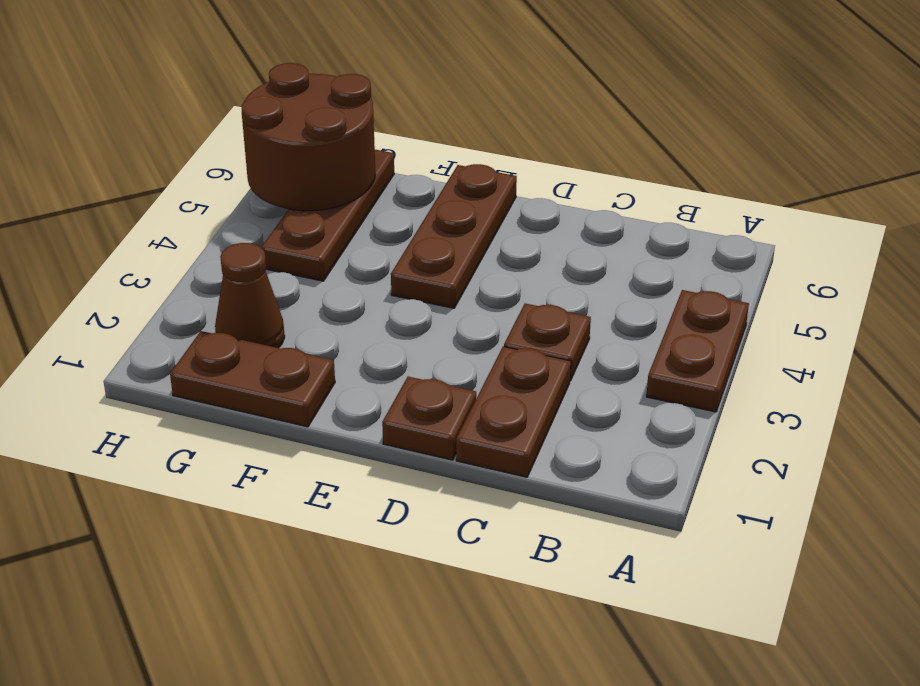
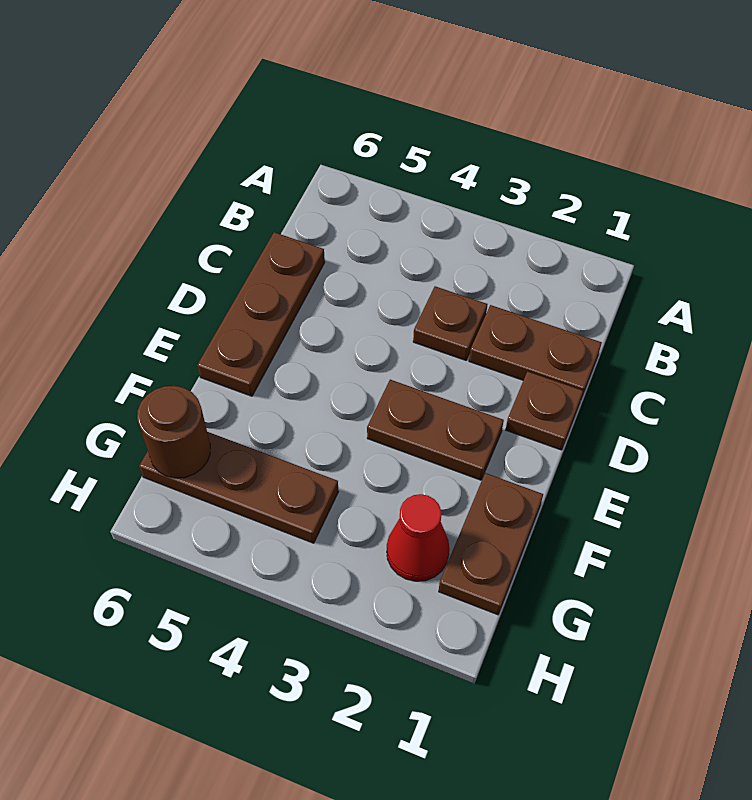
brown 1x2 plate [646,290,749,412] -> brown 1x2 plate moved to [367,380,504,480]
brown 1x3 plate [391,164,517,308] -> brown 1x3 plate turned to [197,232,325,396]
brown 1x1 cone [215,243,285,348] -> red 1x1 cone [387,494,449,581]
brown 2x2 round brick [242,63,376,211] -> brown 1x1 round brick [137,386,210,478]

